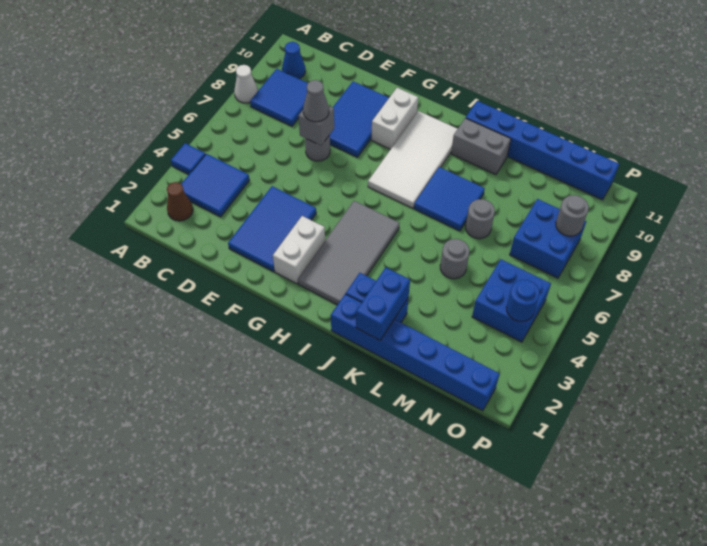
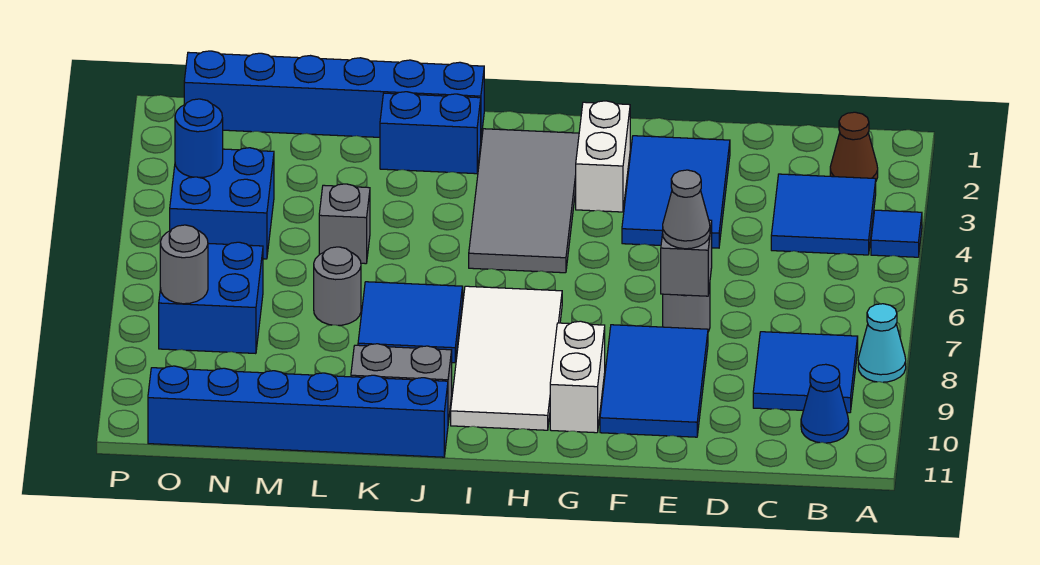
white 1x1 cone [234,65,258,103] -> cyan 1x1 cone [858,304,906,382]
blue 1x2 brick [356,267,410,340] -> none
grey 1x1 round brick [440,239,469,279] -> grey 1x1 brick [319,184,370,264]

